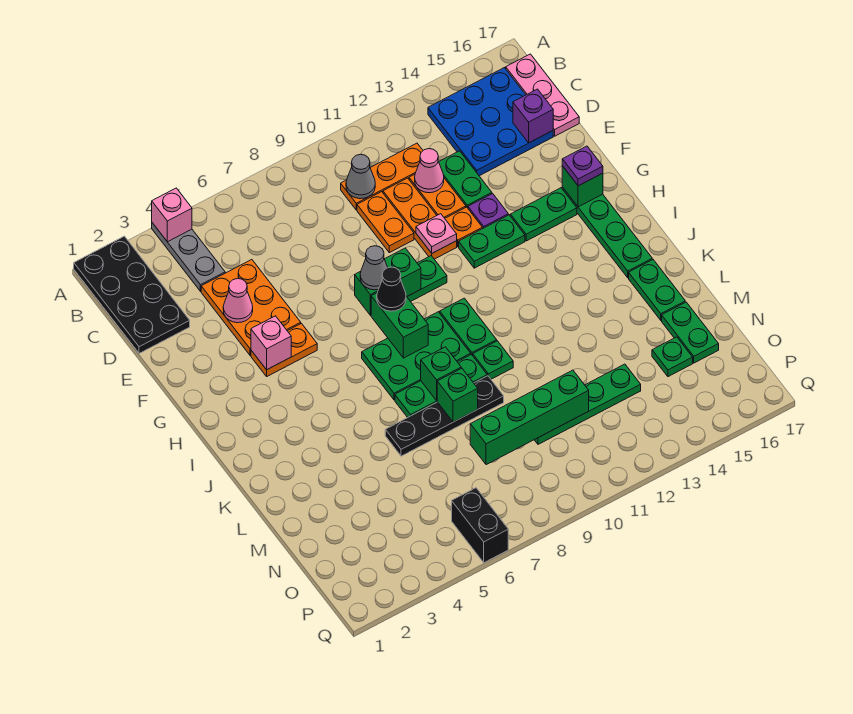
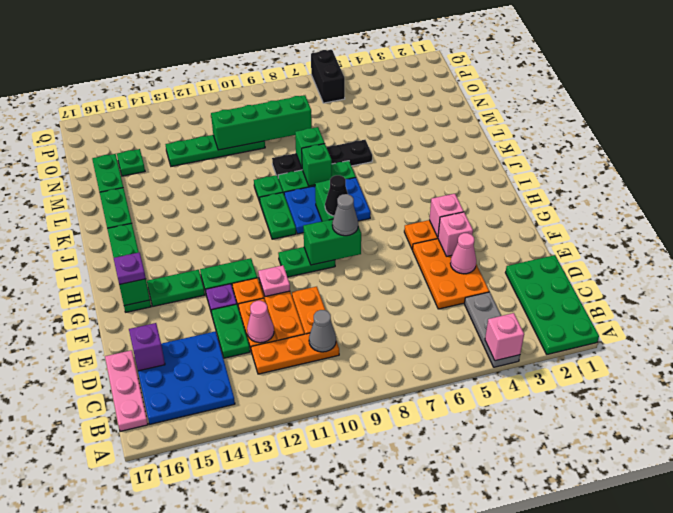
black 2x4 plate [74,236,190,353] -> green 2x4 plate [505,255,599,354]
none -> pink 1x1 brick [438,212,473,256]
green 2x3 plate [362,312,471,400] -> blue 2x3 plate [284,178,371,234]

